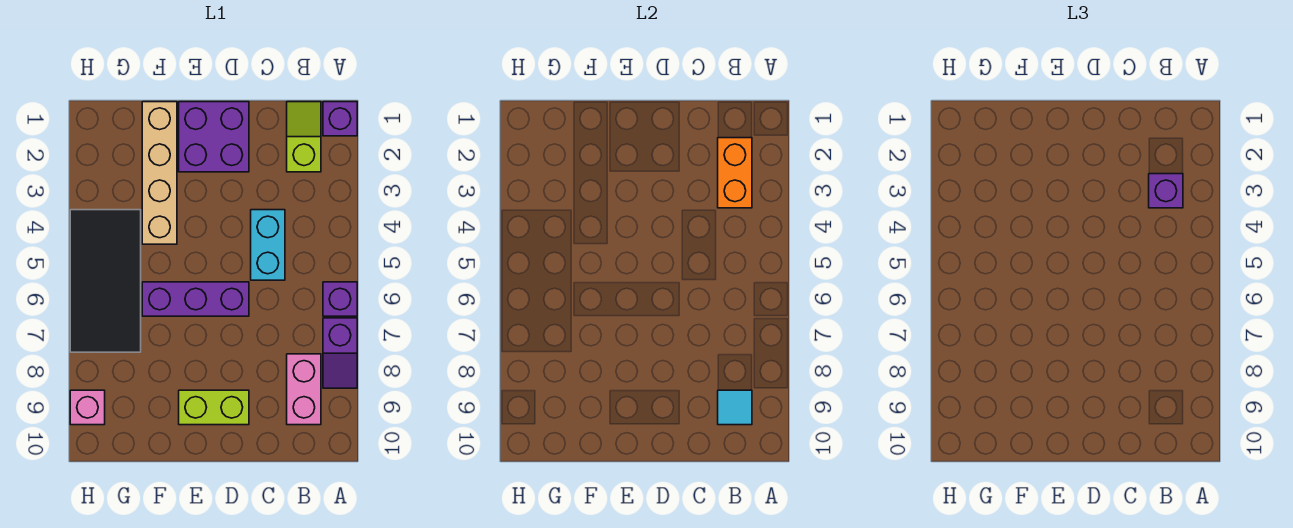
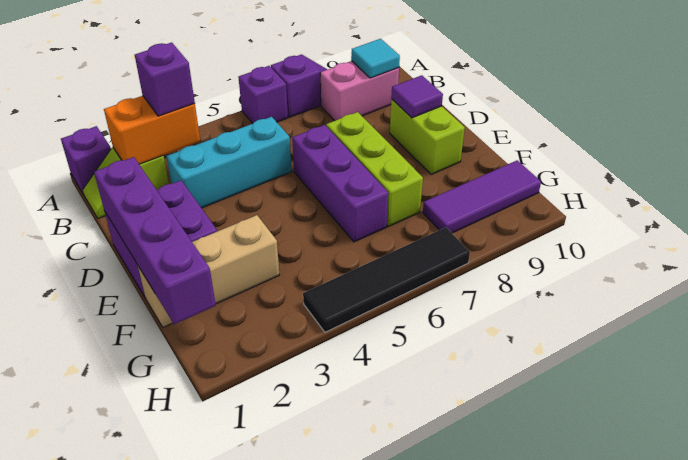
cyan 1x2 brick [251,210,285,280] -> cyan 1x3 brick [166,117,292,208]
none -> purple 1x4 brick [94,157,216,324]
none -> lime 1x3 brick [326,112,423,226]
none -> purple 1x1 tile [391,75,443,118]
tan 1x4 brick [142,102,177,244] -> tan 1x3 brick [138,215,279,327]
black 2x4 tile [70,210,141,352] -> black 1x4 tile [303,227,470,332]
none -> purple 1x3 tile [423,160,541,233]
pink 1x1 brick [70,390,105,425] -> none

